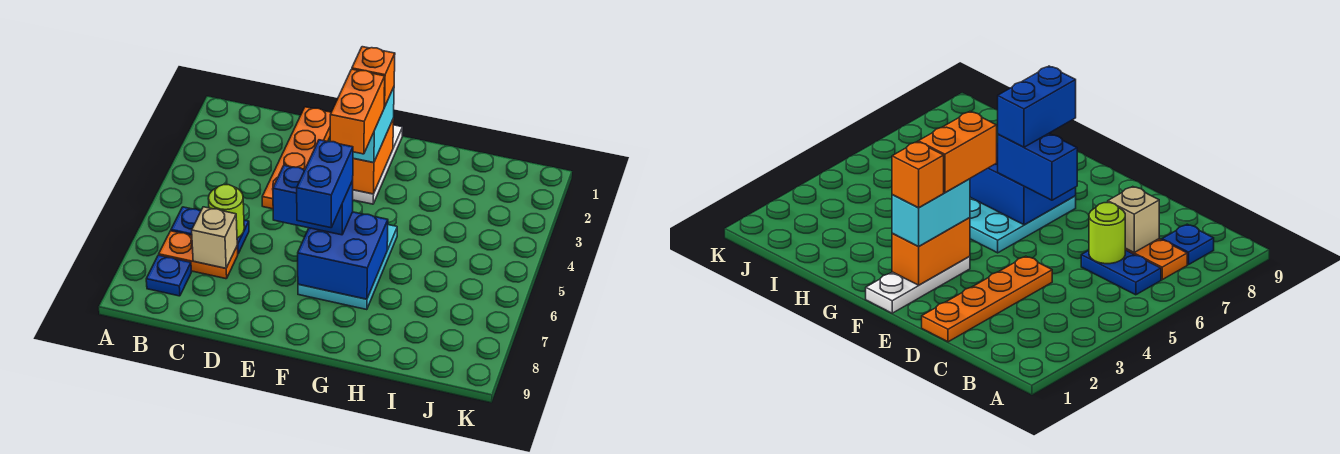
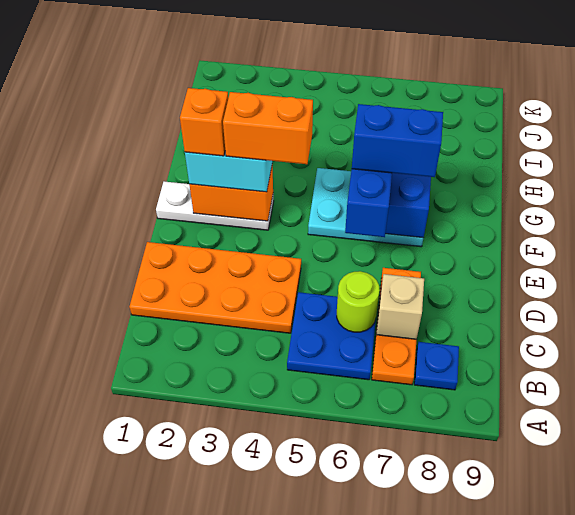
blue 1x2 plate [171,207,249,253] -> blue 2x2 plate [287,292,376,380]
orange 1x2 plate [159,231,238,279] -> orange 1x3 plate [372,268,421,385]
orange 1x4 plate [262,107,331,209] -> orange 2x4 plate [129,242,301,333]

